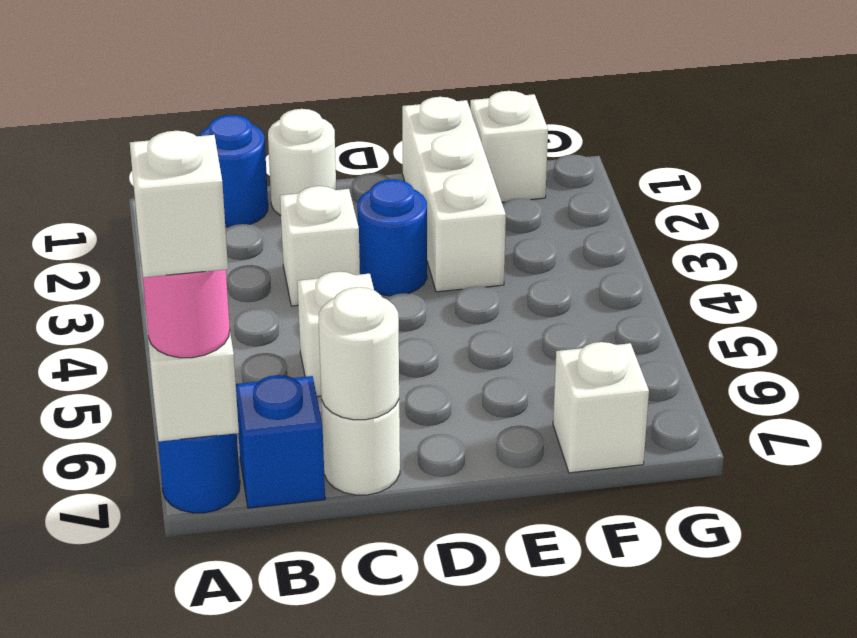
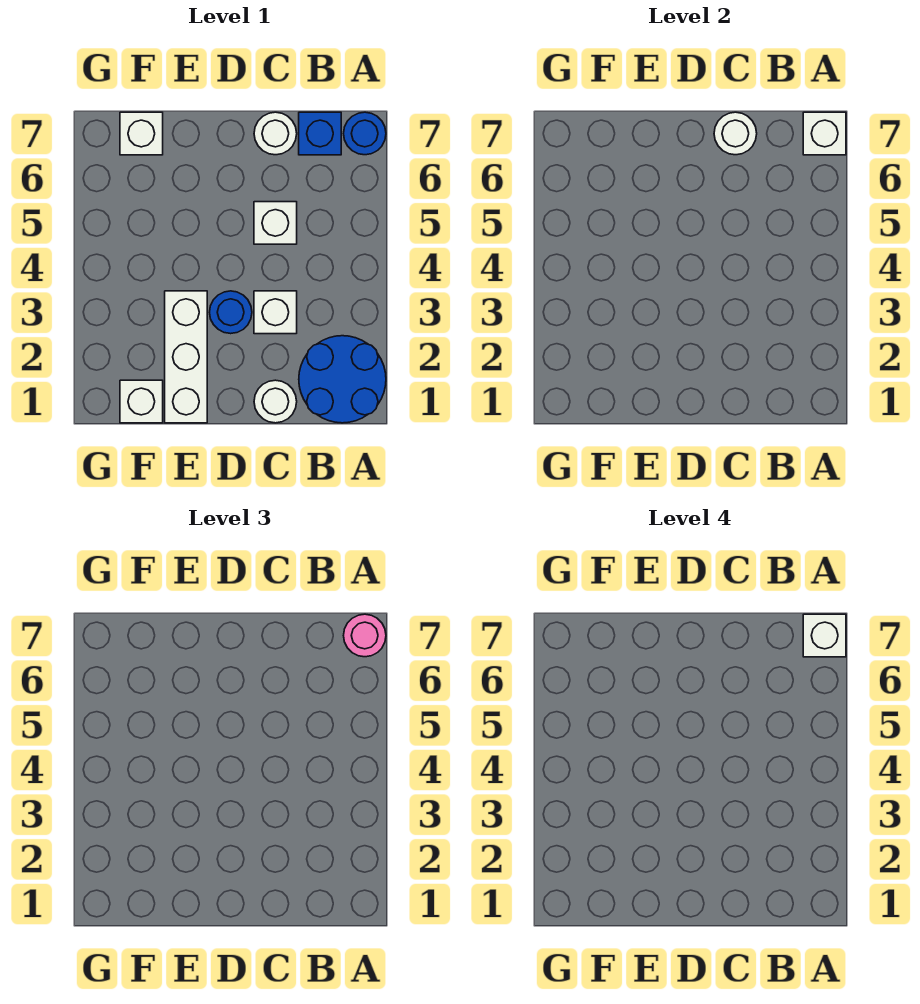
blue 1x1 round brick [199,115,268,227] -> blue 2x2 round brick [299,336,386,423]

